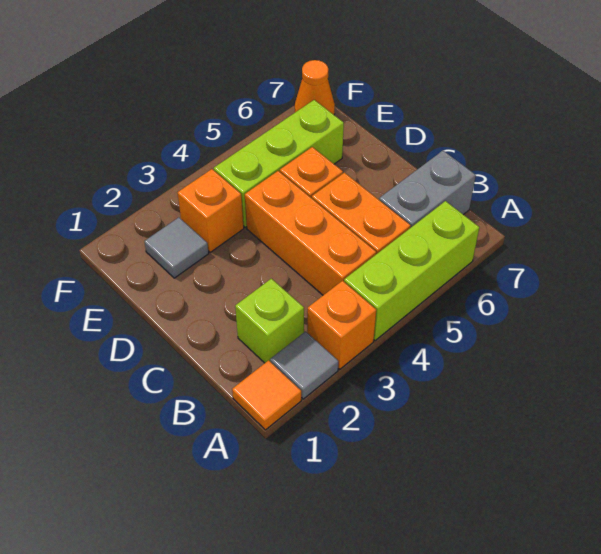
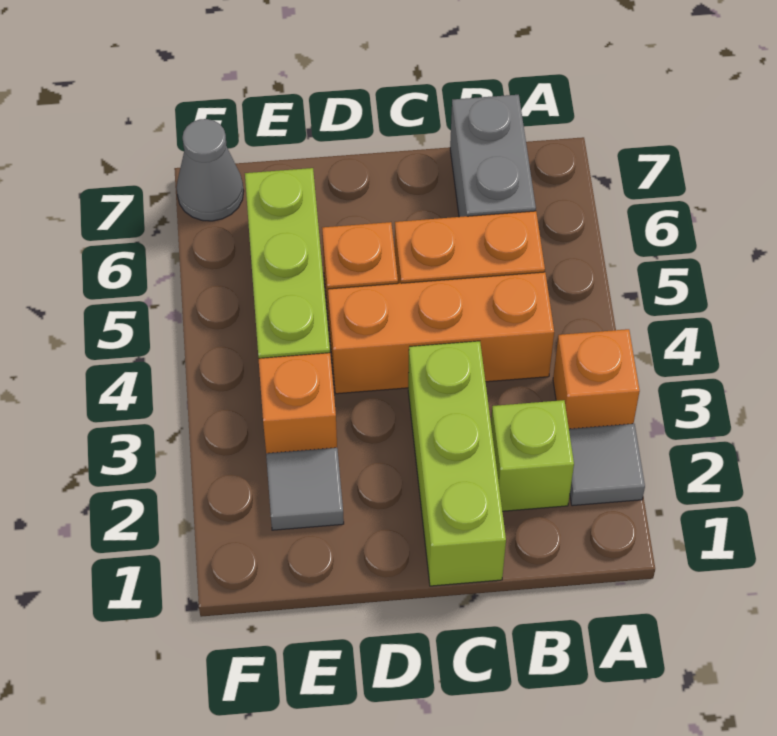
orange 1x1 tile [232,360,301,430] -> none
lime 1x3 brick [344,201,479,341] -> lime 1x3 brick moved to [408,341,506,586]
orange 1x1 cone [295,60,335,115] -> grey 1x1 cone [177,119,244,221]

